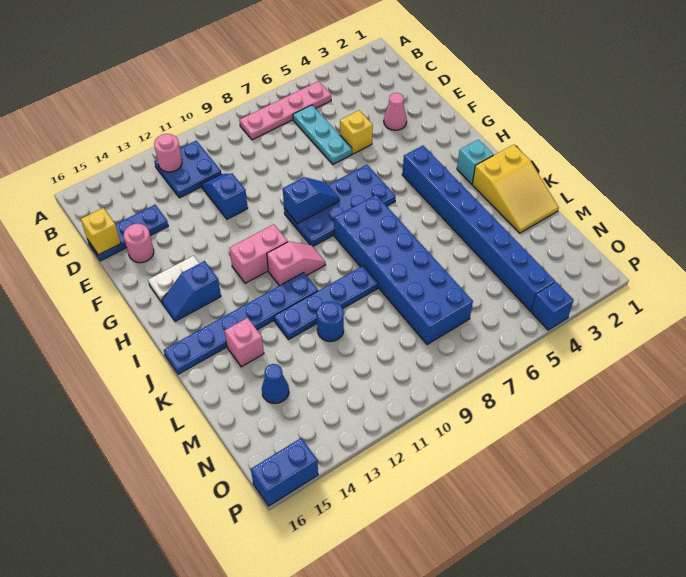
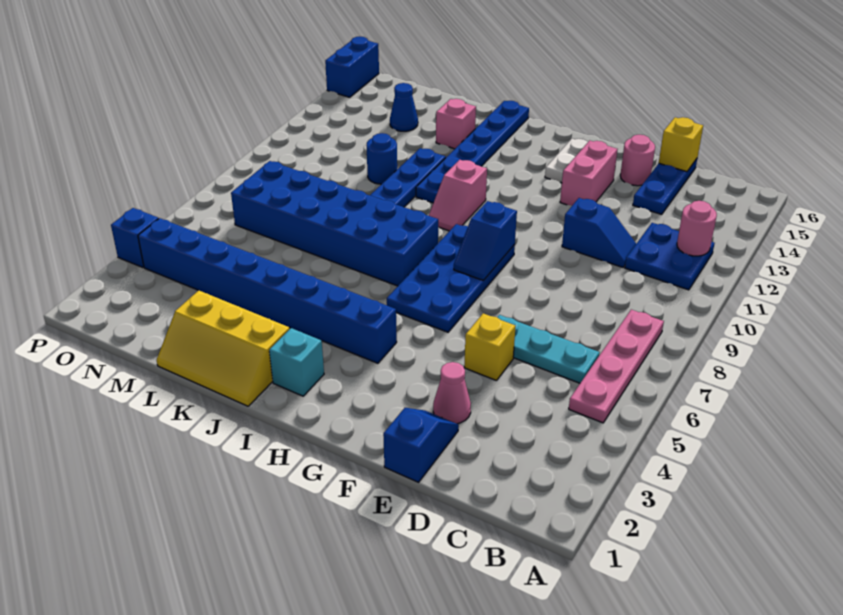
pink 1x2 brick [229,224,288,283] -> pink 1x2 brick moved to [560,140,618,206]
blue 1x2 slope [162,261,221,322] -> blue 1x2 slope moved to [383,408,459,482]
yellow 2x3 slope [472,145,559,233] -> yellow 2x3 slope turned to [157,290,290,406]

